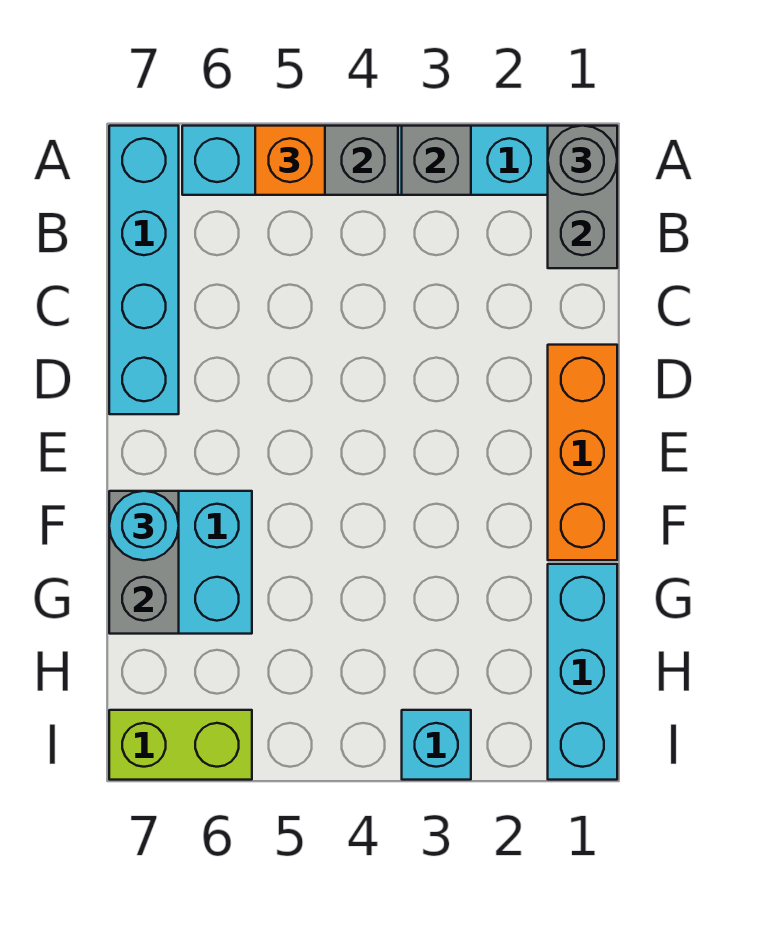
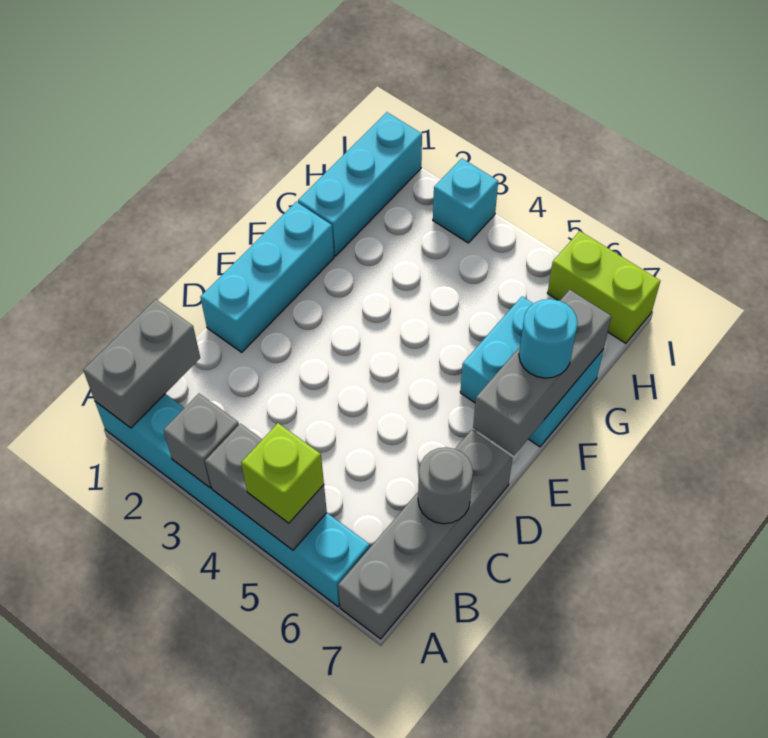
grey 1x1 round brick [548,126,617,195] -> grey 1x1 round brick moved to [418,447,473,524]
orange 1x1 brick [255,126,325,195] -> lime 1x1 brick [241,423,324,523]
cyan 1x4 brick [109,126,179,414] -> grey 1x4 brick [338,430,512,639]
orange 1x3 brick [548,345,617,560] -> cyan 1x3 brick [200,202,334,352]
grey 1x2 brick [109,491,179,634] -> grey 1x3 brick [473,290,611,455]

